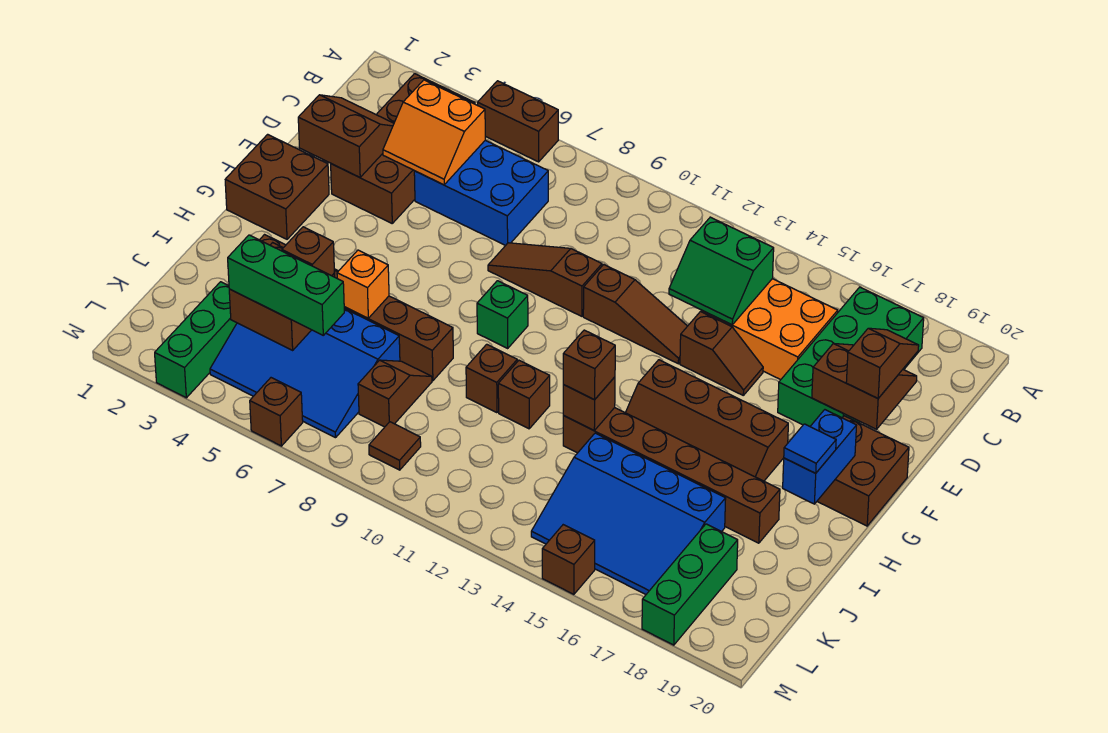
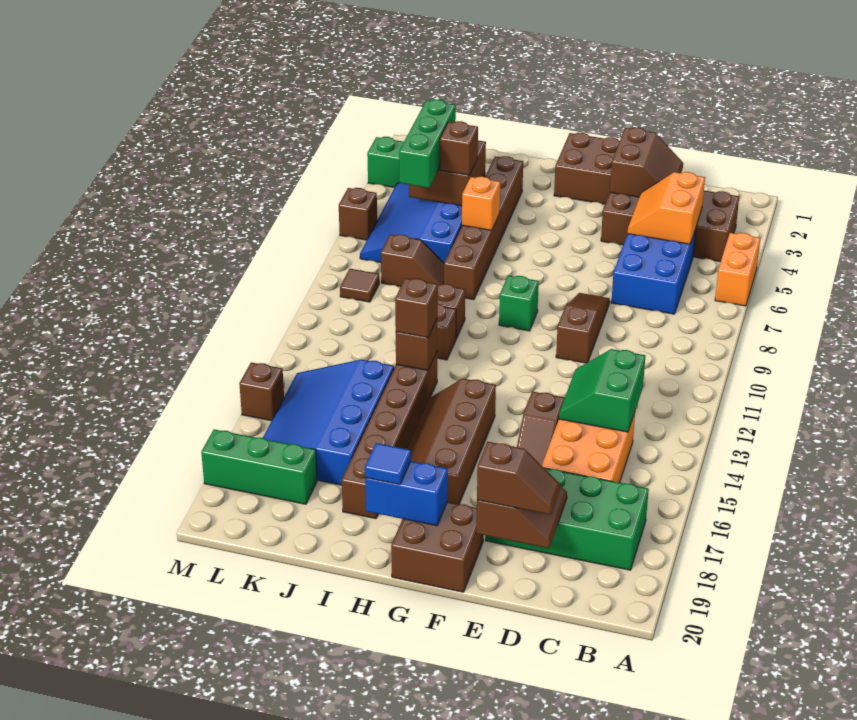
brown 1x2 brick [478,81,558,162] -> orange 1x2 brick [715,233,760,306]
brown 1x3 slope [583,264,687,364] -> none

